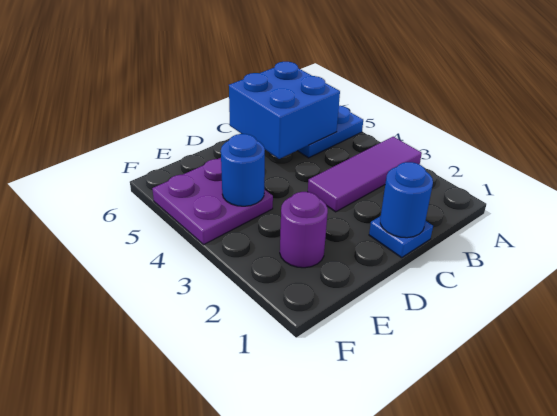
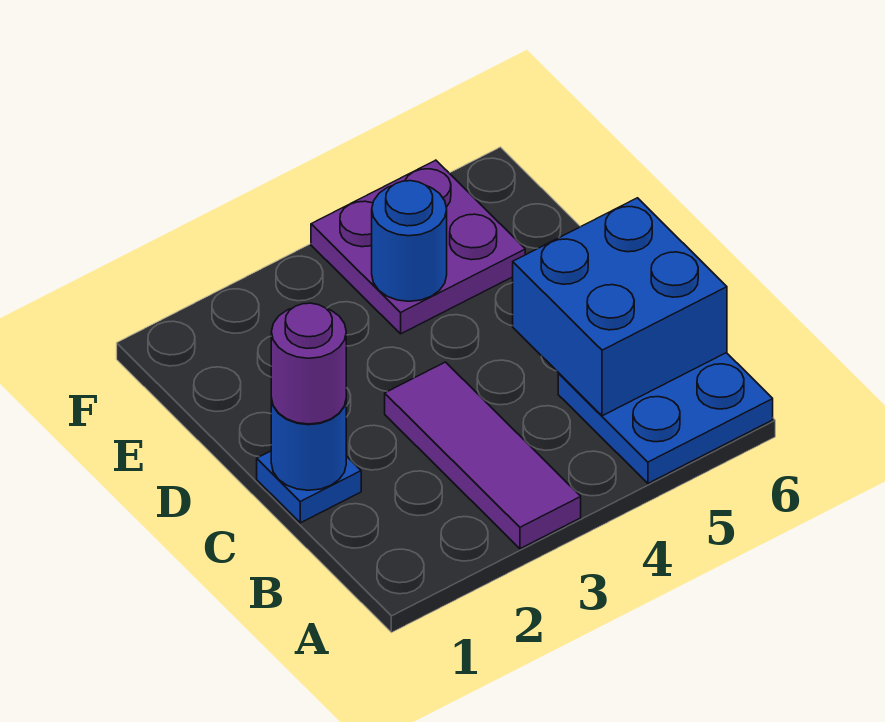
purple 1x1 round brick [280,192,328,268] -> purple 1x1 round brick moved to [271,303,346,424]

